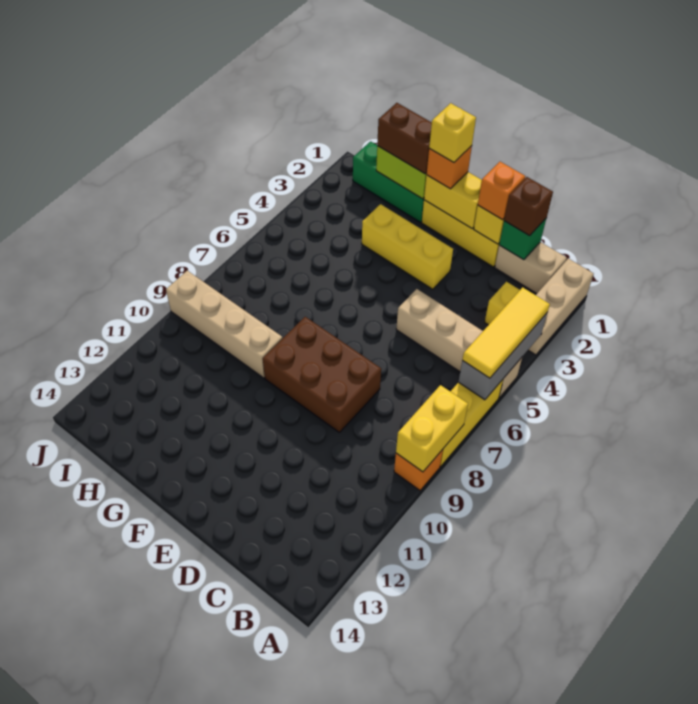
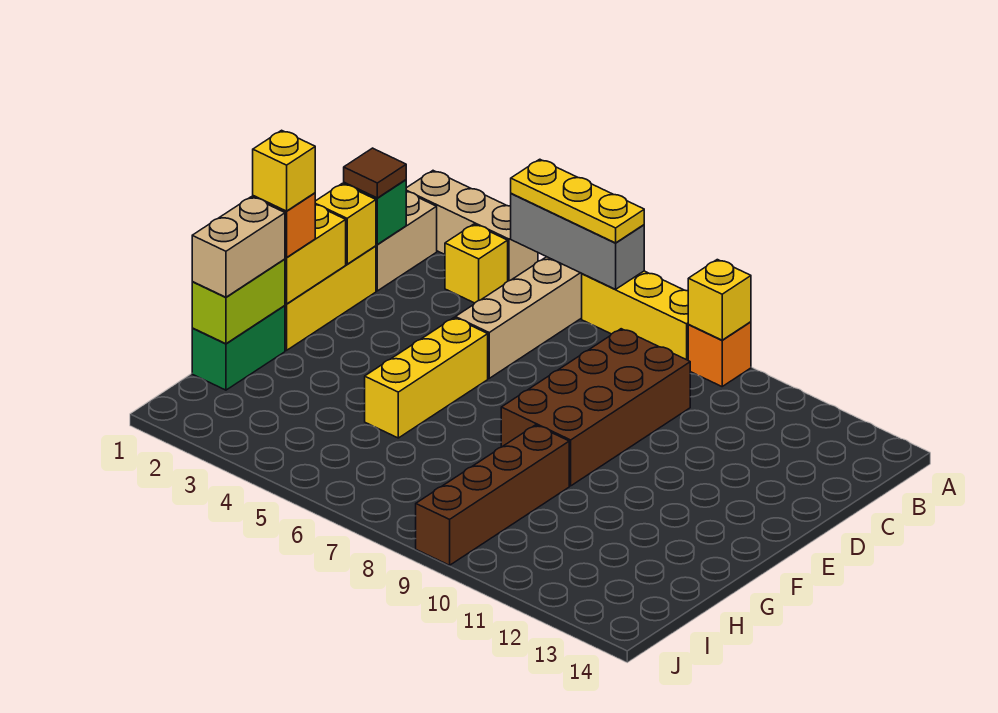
yellow 1x3 tile [462,287,550,378] -> yellow 1x3 plate [511,159,644,243]
yellow 1x2 brick [396,385,468,472] -> yellow 1x1 brick [688,260,751,340]
brown 1x1 brick [504,177,553,236] -> brown 1x1 tile [344,148,406,198]
orange 1x1 brick [478,162,525,220] -> none
brown 2x3 brick [263,317,381,432] -> brown 2x4 brick [501,329,690,486]
yellow 1x3 brick [362,204,453,289] -> yellow 1x3 brick moved to [365,318,488,438]
green 1x3 brick [353,141,424,222] -> green 1x2 brick [192,306,285,390]
brown 1x2 brick [377,103,432,174] -> tan 1x2 brick [192,197,285,297]
tan 1x4 brick [166,271,283,378] -> brown 1x4 brick [416,425,569,565]

